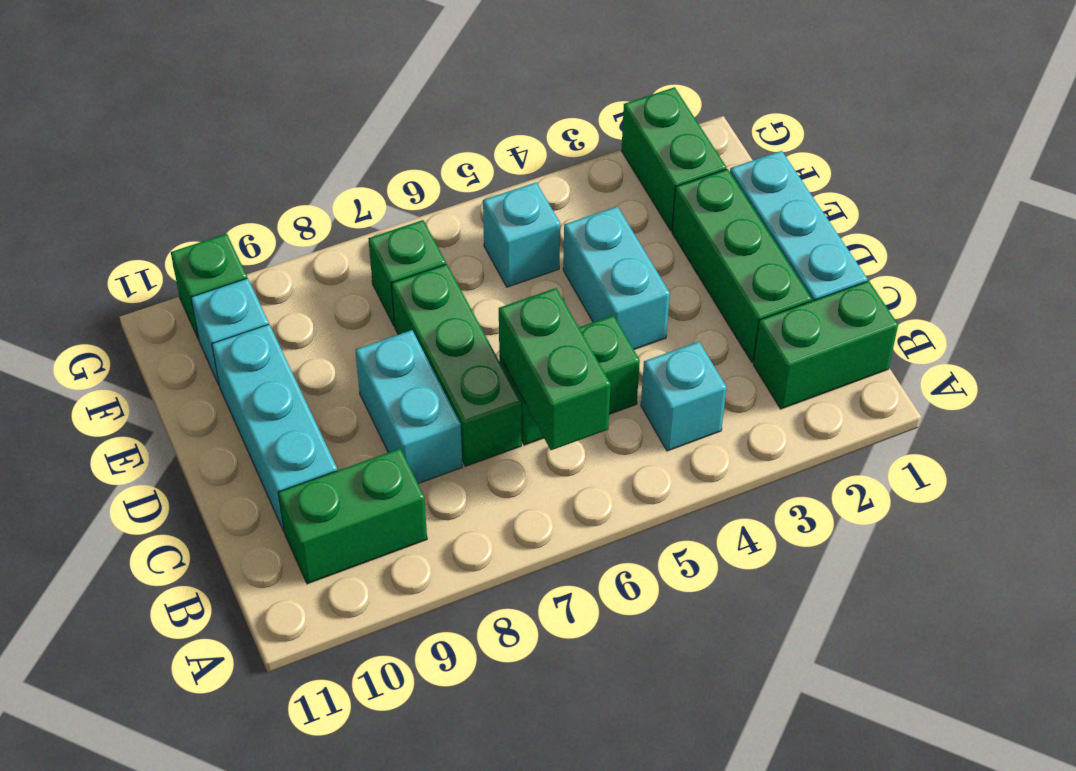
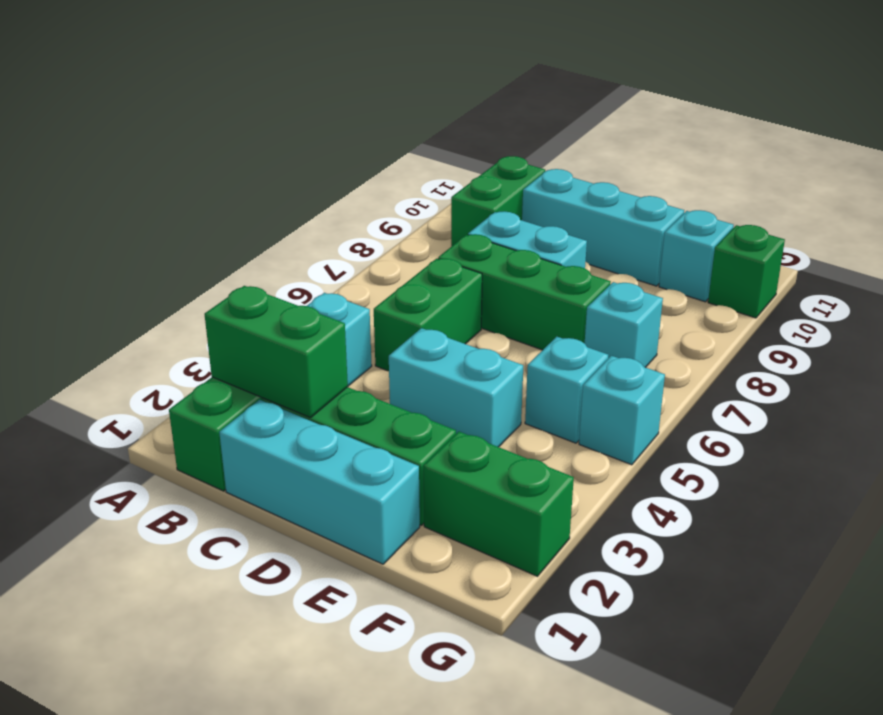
green 1x2 brick [499,288,611,450] -> green 1x2 brick moved to [205,286,348,418]
green 1x1 brick [368,220,446,326] -> cyan 1x1 brick [585,282,663,368]
none -> cyan 1x1 brick [579,356,665,465]

